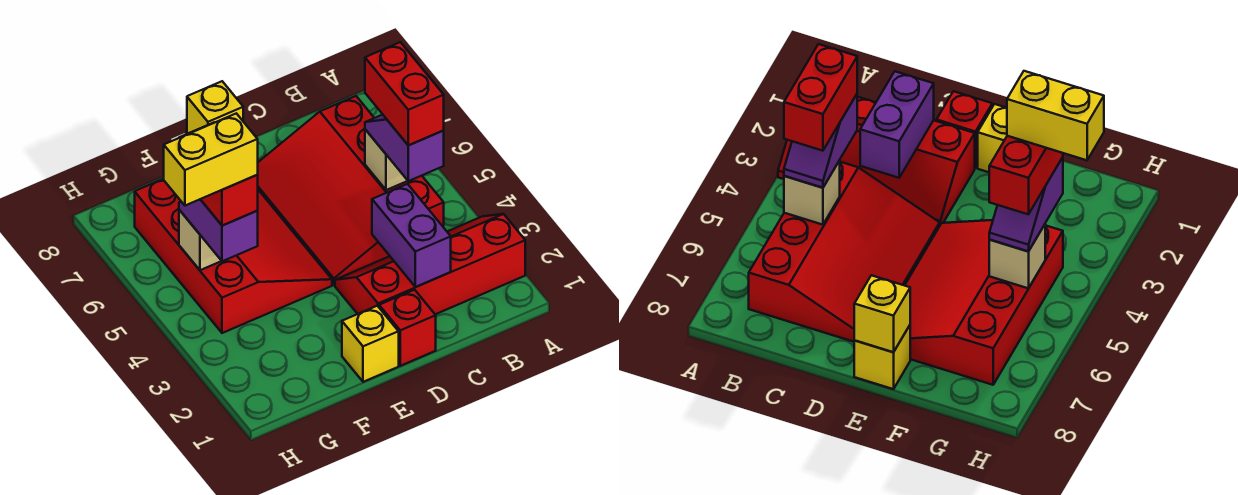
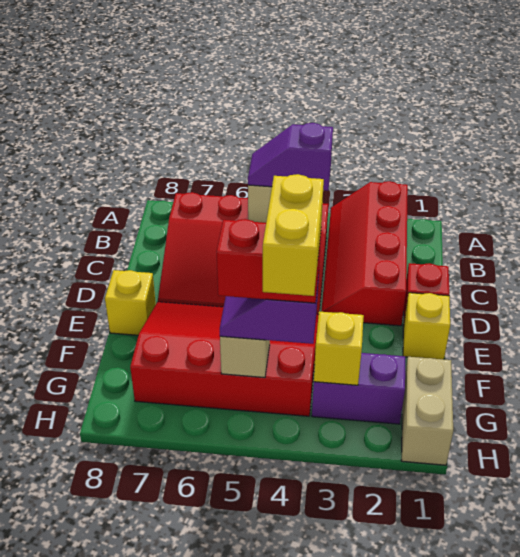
red 1x2 brick [365,42,444,145] -> none
purple 1x2 brick [372,184,451,287] -> purple 1x2 brick moved to [312,353,405,424]
yellow 1x1 brick [187,81,243,133] -> yellow 1x1 brick moved to [314,311,364,385]
none -> tan 1x2 brick [401,357,453,465]

